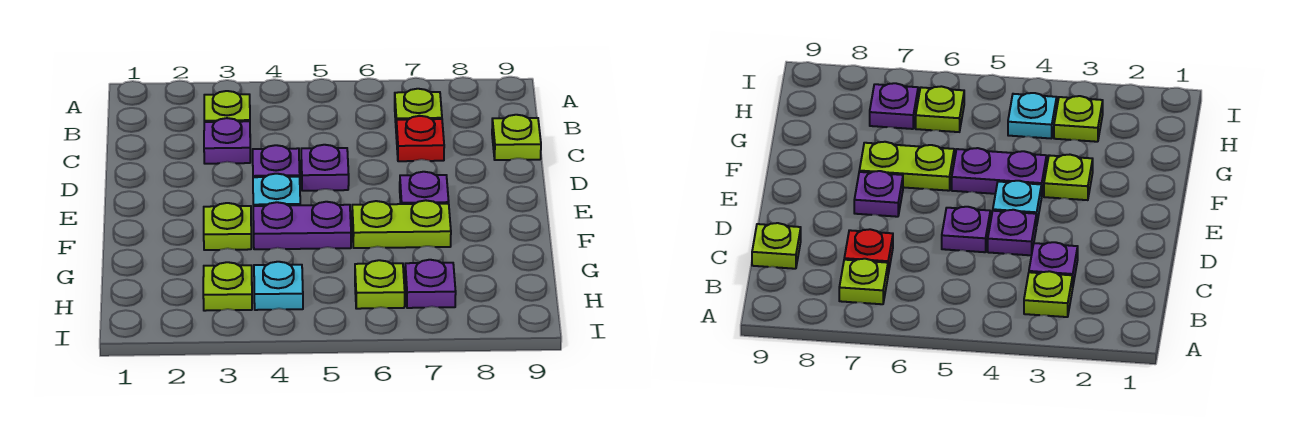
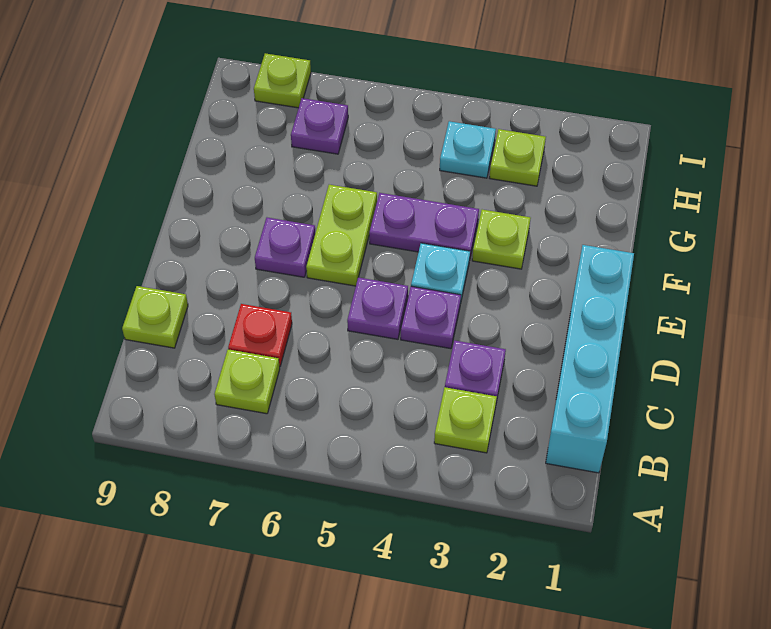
none -> cyan 1x4 brick [546,245,634,473]
lime 1x2 plate [352,200,451,248] -> lime 1x2 plate turned to [306,185,377,286]
lime 1x1 plate [355,260,405,309] -> lime 1x1 plate moved to [254,53,311,108]

